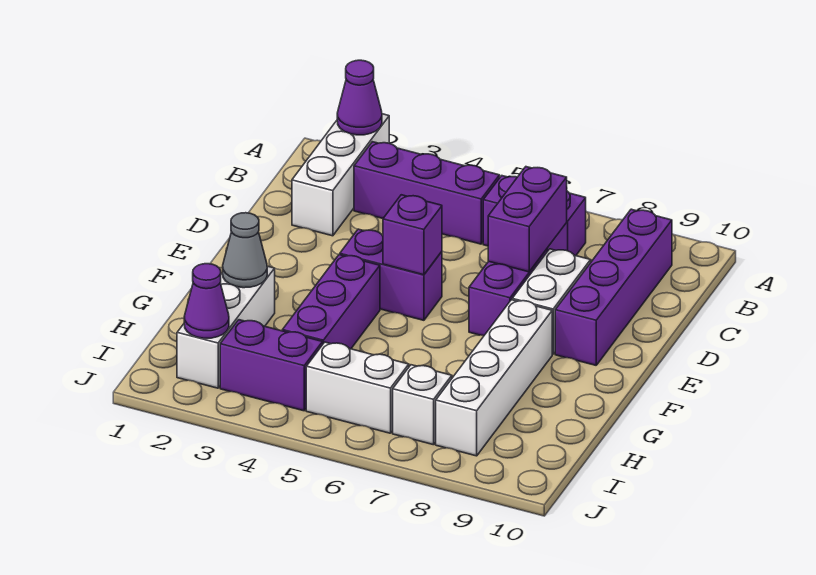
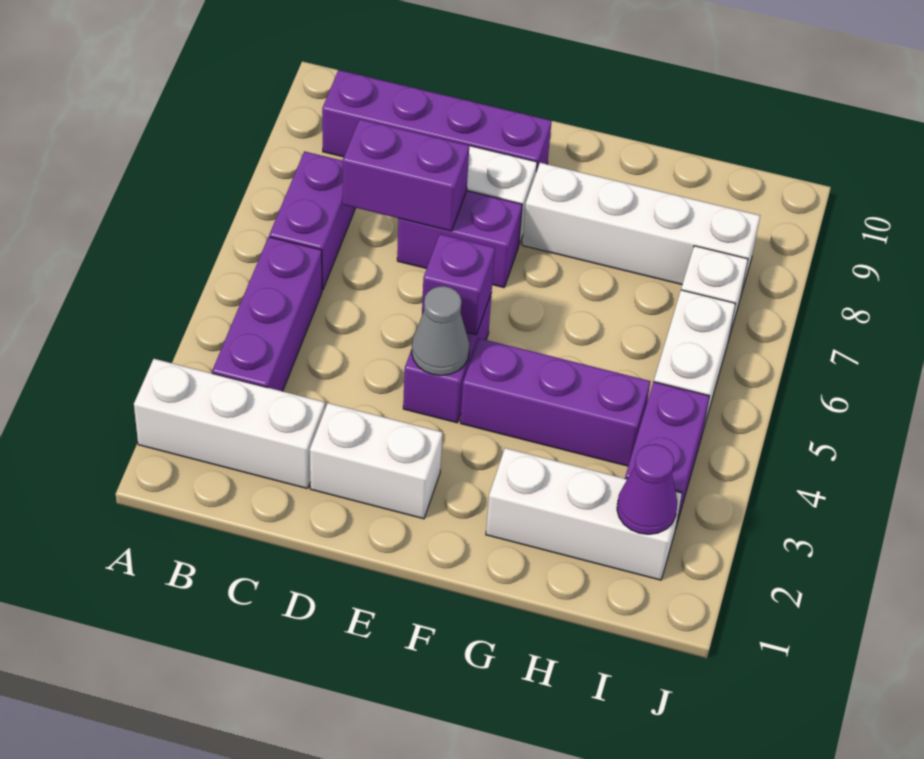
purple 1x1 cone [337,60,382,135] -> none
none -> white 1x2 brick [310,403,442,519]
grey 1x1 cone [223,213,267,288] -> grey 1x1 cone moved to [412,286,469,375]

